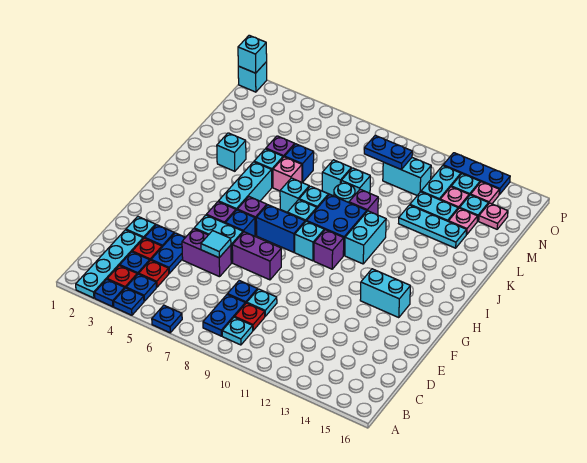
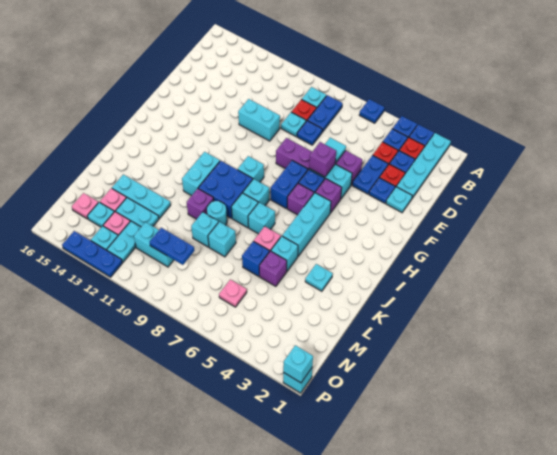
cyan 1x2 brick [360,269,410,318] -> cyan 1x2 brick moved to [238,99,280,141]
blue 1x2 brick [256,205,305,252] -> blue 1x2 brick turned to [271,160,308,209]
purple 1x1 brick [314,230,344,269] -> purple 1x1 brick moved to [309,142,336,177]
cyan 1x1 brick [217,133,246,171] -> cyan 1x1 plate [305,264,333,291]
pink 1x1 plate [471,182,499,204] -> pink 1x1 plate moved to [219,280,247,307]

